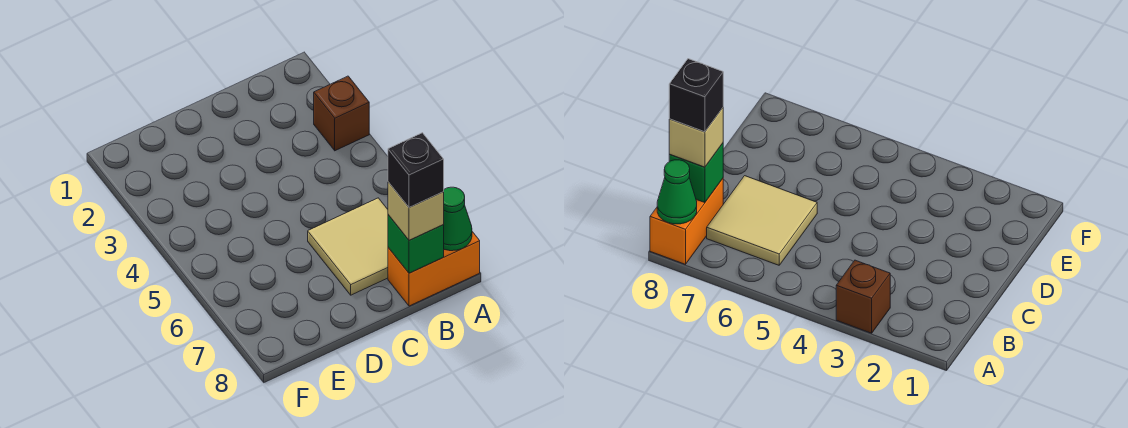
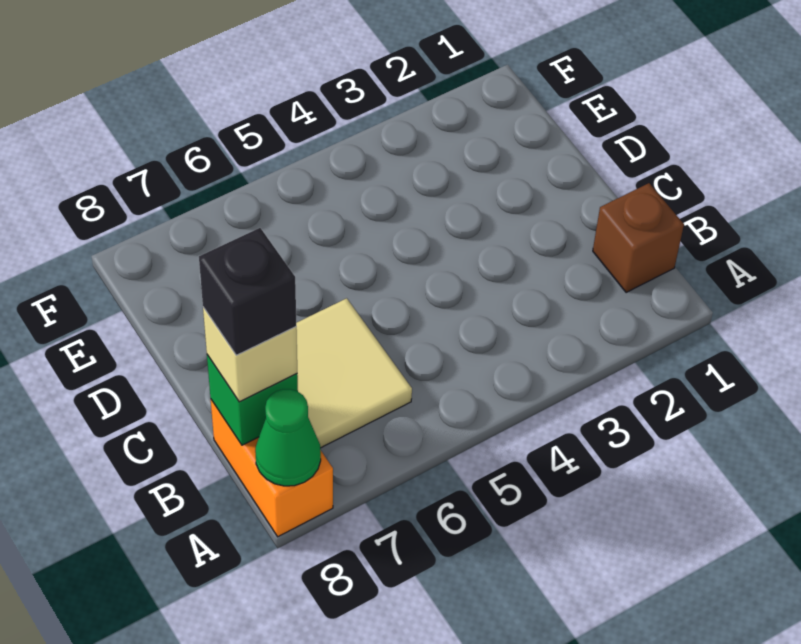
brown 1x1 brick [314,76,369,151] -> brown 1x1 brick moved to [593,183,684,293]

